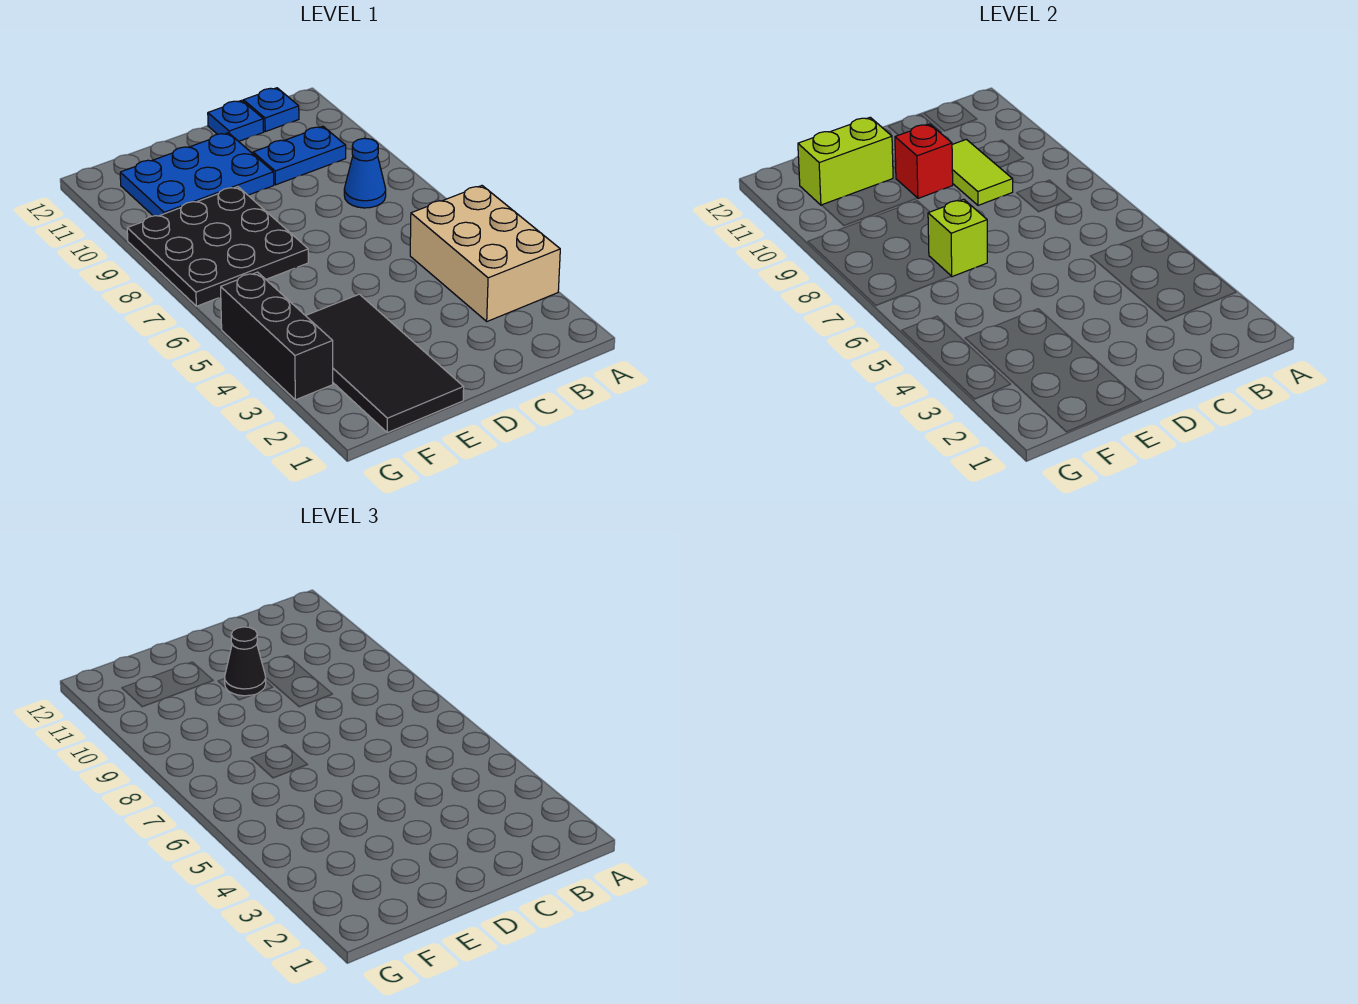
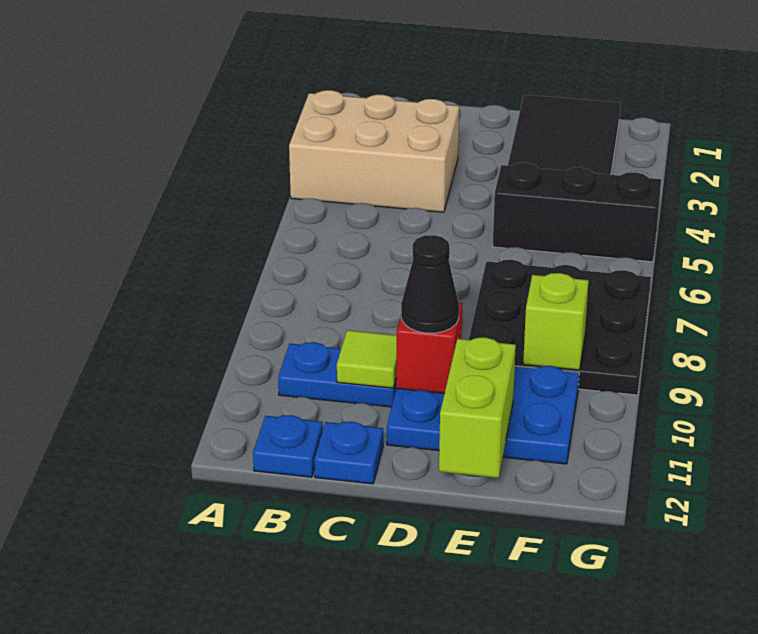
tan 2x3 brick [410,186,560,321] -> tan 2x3 brick turned to [289,90,459,212]
blue 1x1 cone [344,138,386,208] -> none
lime 1x2 tile [952,139,1013,205] -> lime 1x1 tile [337,330,397,388]
lime 1x1 brick [928,199,987,277] -> lime 1x1 brick moved to [523,273,589,370]
lime 1x2 brick [798,117,893,205] -> lime 1x2 brick turned to [439,337,516,478]
black 1x3 brick [221,272,333,400] -> black 1x3 brick turned to [493,163,661,262]

